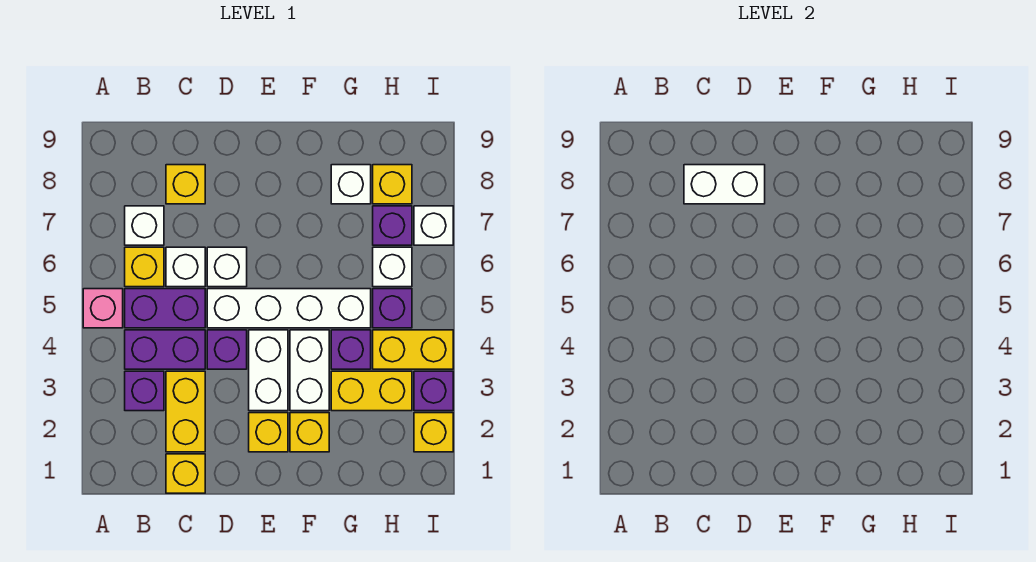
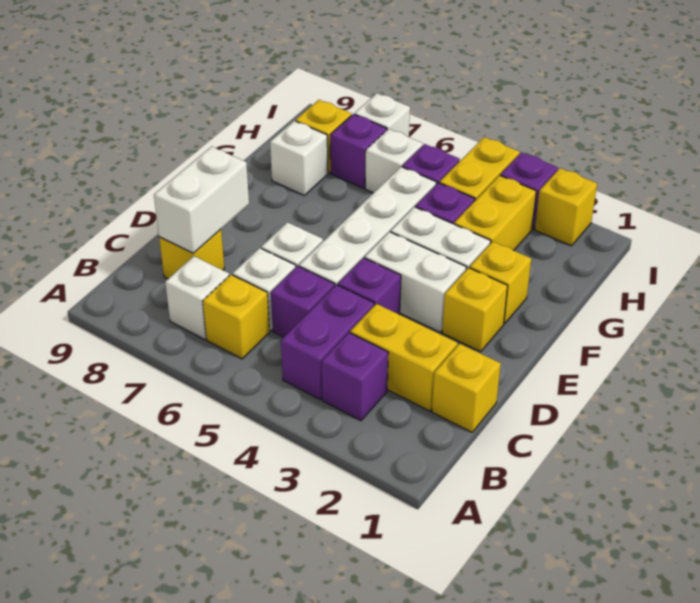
pink 1x1 brick [83,289,123,328] -> none
purple 1x2 brick [125,289,205,328] -> purple 1x1 brick [271,266,335,337]

